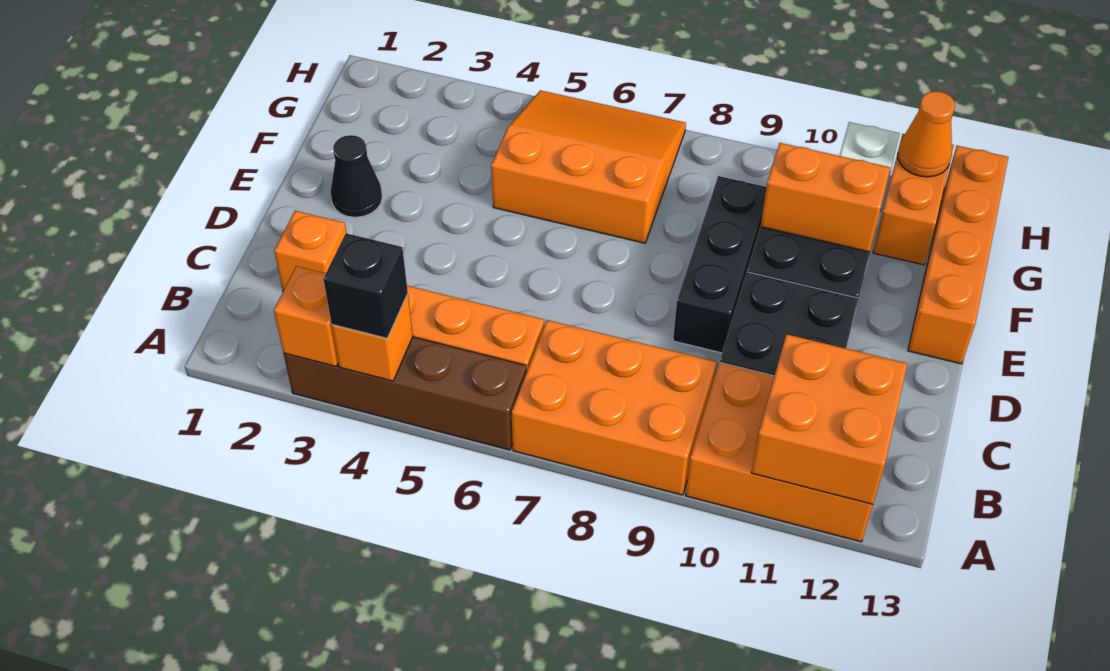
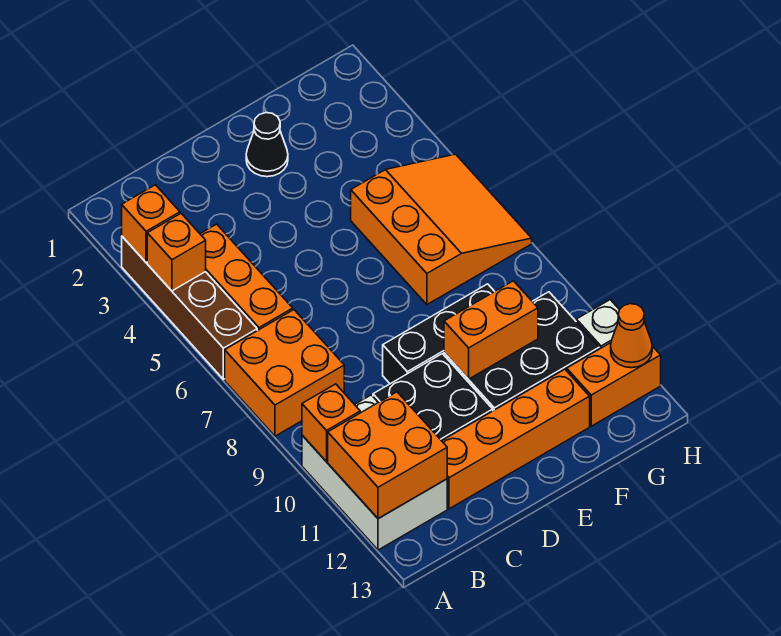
black 1x1 brick [323,233,408,338] -> none
orange 2x3 brick [512,320,716,495] -> orange 2x2 brick [225,310,344,436]
orange 2x3 brick [686,362,873,542] -> white 2x3 brick [302,395,447,550]
orange 1x1 brick [274,211,346,291] -> orange 1x1 brick moved to [302,384,360,462]
orange 1x4 brick [908,146,1008,364] -> orange 1x4 brick moved to [442,369,590,509]
orange 1x2 brick [761,143,890,252] -> orange 1x2 brick turned to [444,281,538,379]

